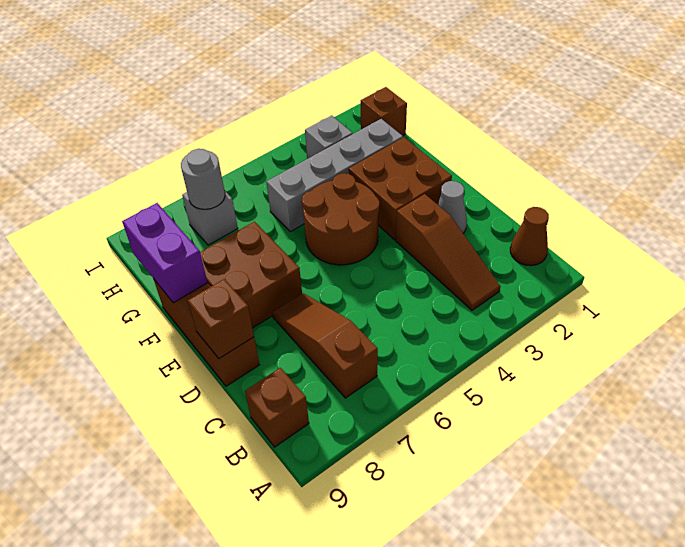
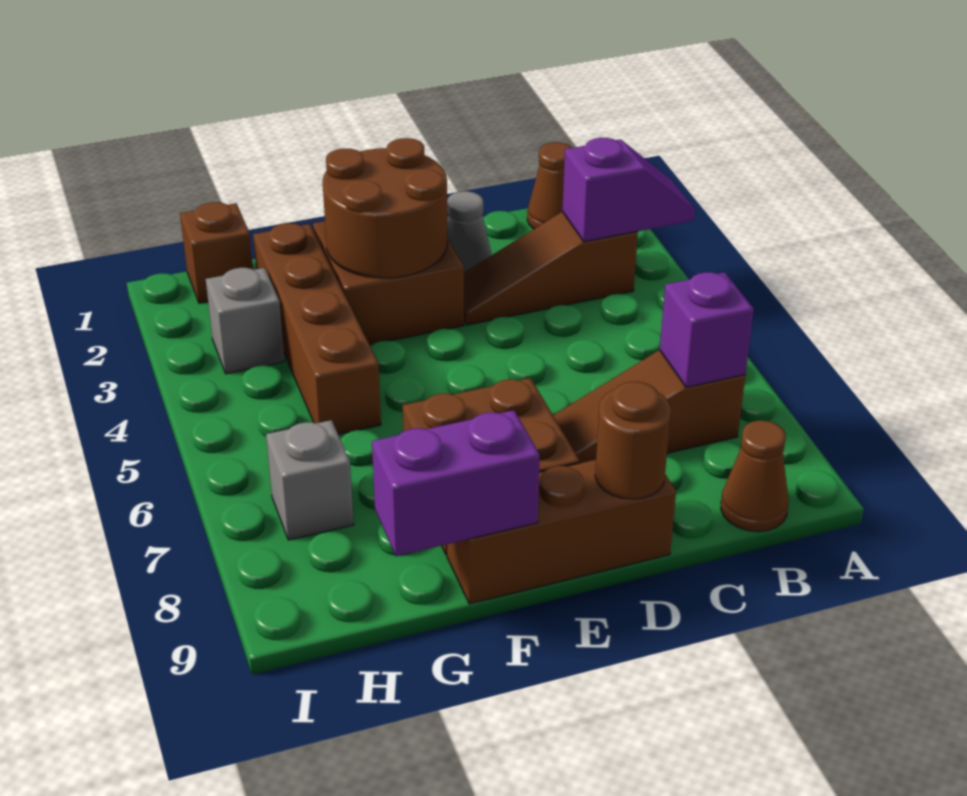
none -> purple 1x2 slope [562,138,695,242]
brown 1x3 slope [396,194,500,310] -> brown 1x3 slope turned to [464,212,638,325]
none -> purple 1x1 brick [660,272,754,387]
brown 1x1 brick [245,368,309,447] -> brown 1x1 cone [721,420,788,532]
brown 1x1 brick [188,279,254,358] -> brown 1x1 round brick [595,382,671,499]
brown 2x2 round brick [302,173,380,265] -> brown 2x2 round brick moved to [323,138,448,278]
grey 1x4 brick [266,119,403,232] -> brown 1x4 brick [253,223,381,434]
grey 1x1 round brick [181,149,225,209] -> none

